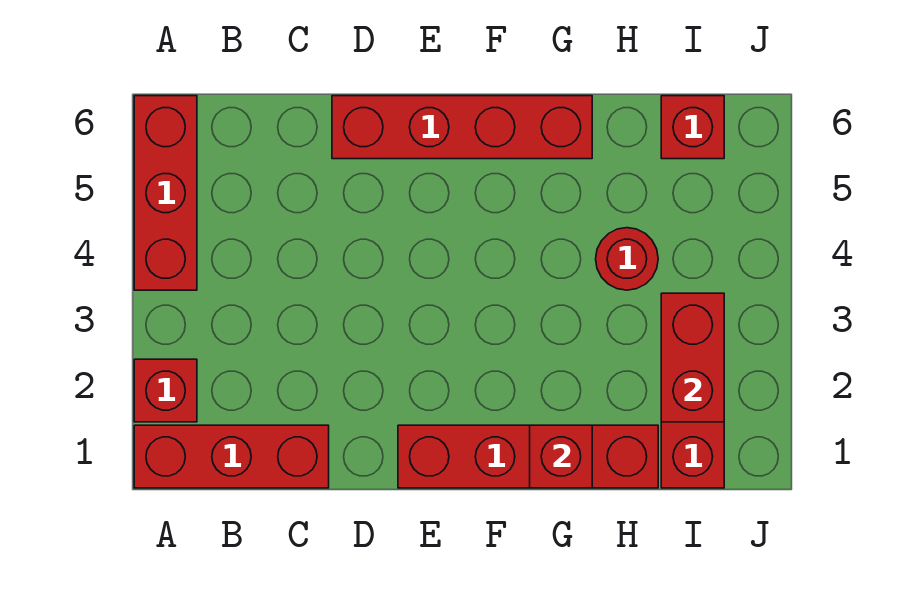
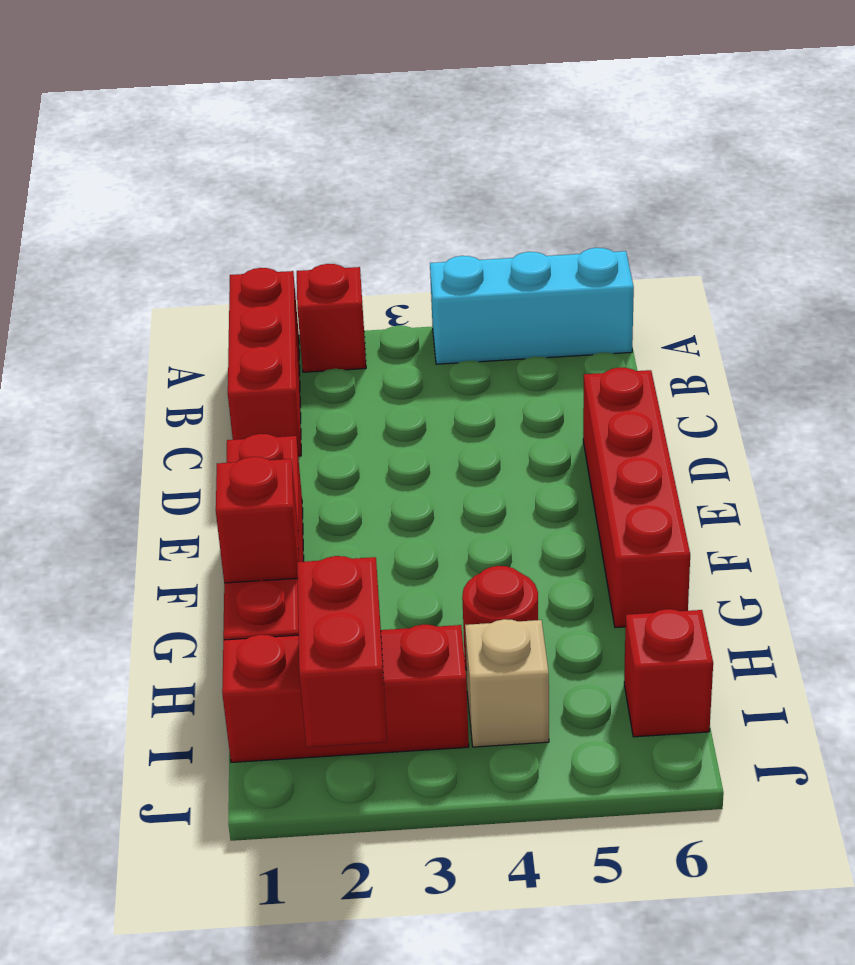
red 1x3 brick [134,96,197,290] -> cyan 1x3 brick [430,248,634,364]
red 1x2 brick [661,293,724,422] -> red 1x2 brick turned to [297,556,387,747]
none -> tan 1x1 brick [465,619,549,747]

